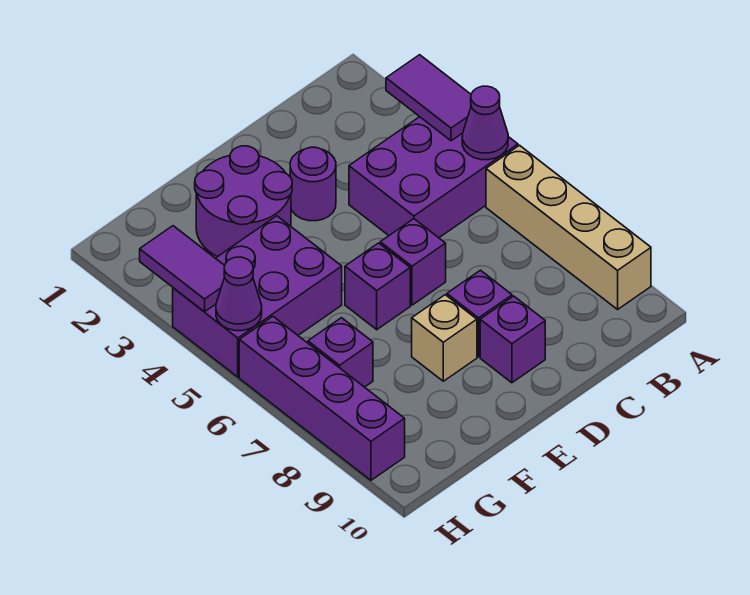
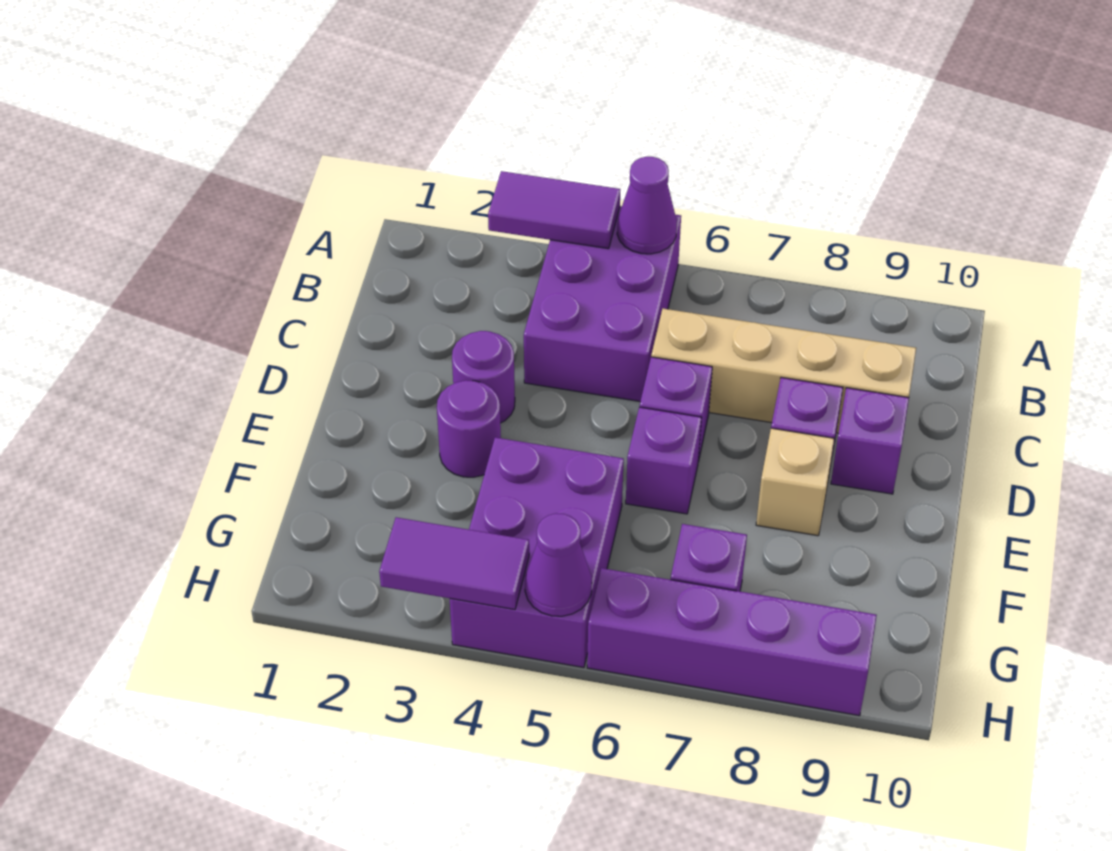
tan 1x4 brick [486,145,651,309] -> tan 1x4 brick moved to [651,309,916,433]
purple 2x2 round brick [195,146,292,257] -> purple 1x1 round brick [437,380,501,477]

